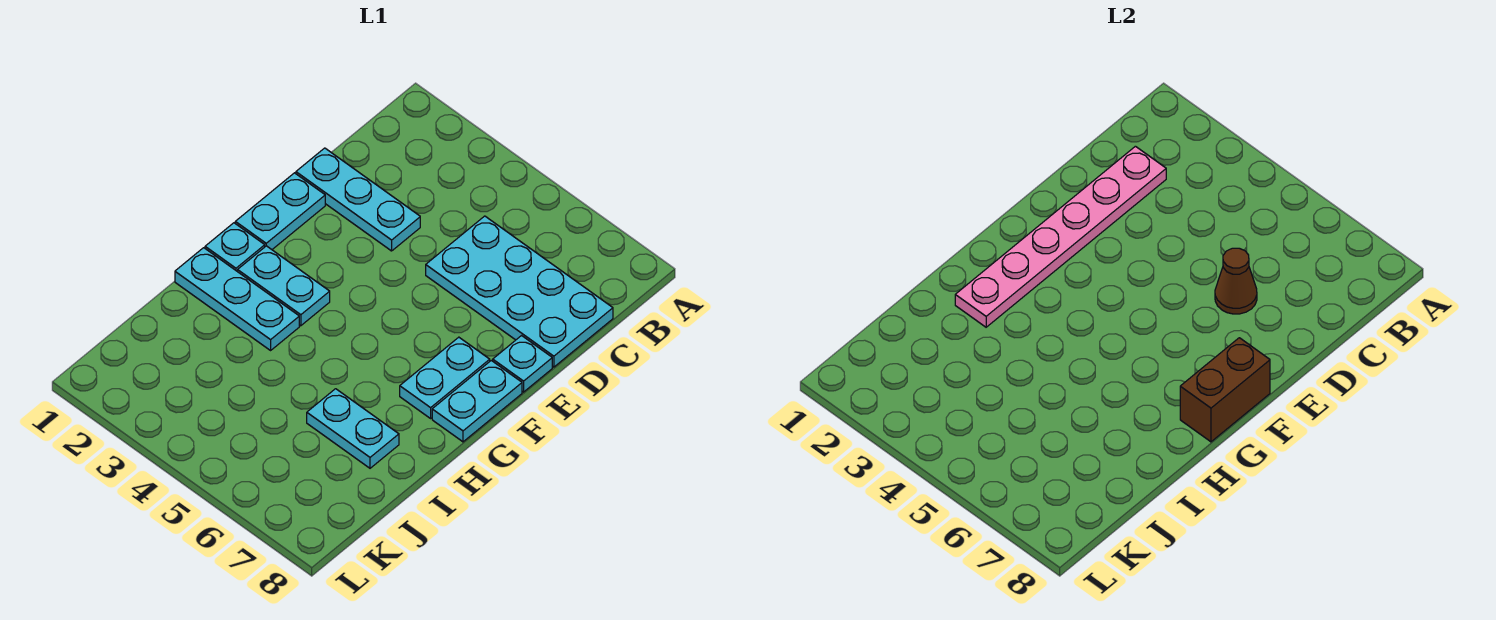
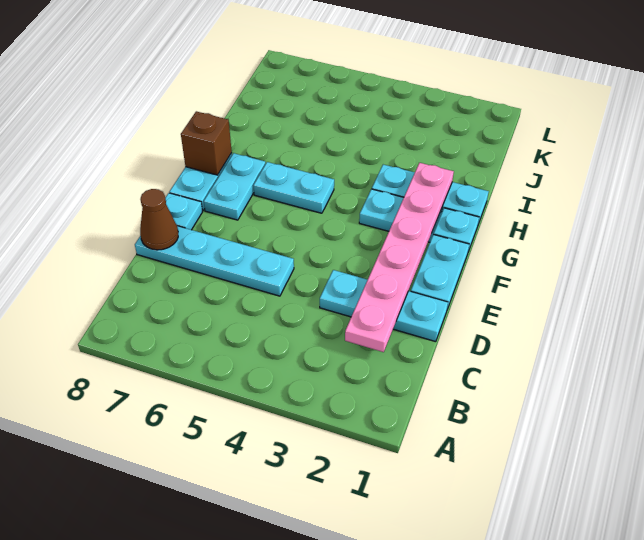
cyan 2x4 plate [426,216,613,367] -> cyan 1x4 plate [135,226,294,296]
brown 1x1 cone [1215,248,1257,314] -> brown 1x1 cone moved to [140,189,178,250]
brown 1x2 brick [1180,338,1270,442] -> brown 1x1 brick [181,111,232,175]
cyan 1x2 plate [307,389,399,468] -> cyan 1x2 plate moved to [253,162,334,213]

